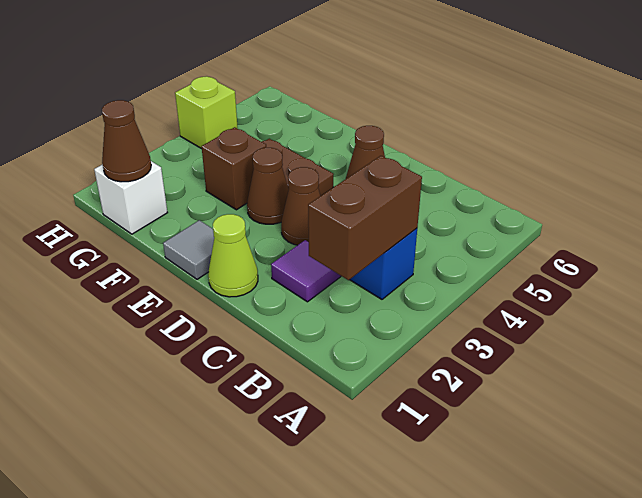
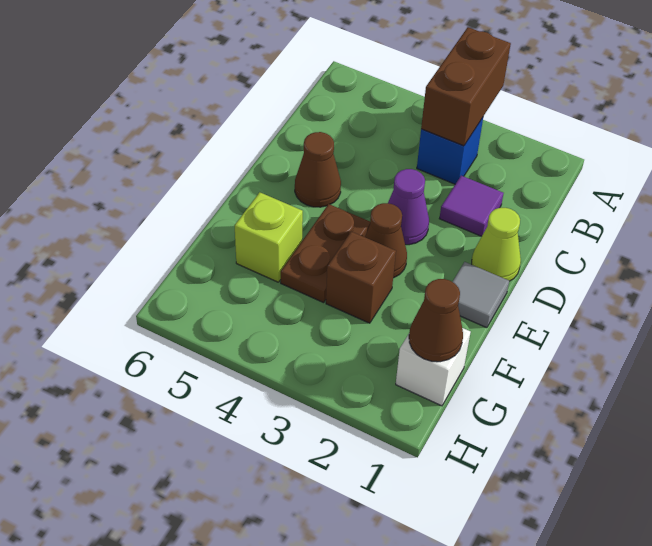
brown 1x2 brick [308,156,422,280] -> brown 1x2 brick turned to [421,27,511,146]
brown 1x1 cone [281,167,320,245] -> purple 1x1 cone [388,169,429,245]
lime 1x1 brick [175,76,238,149] -> lime 1x1 brick moved to [235,192,303,282]

